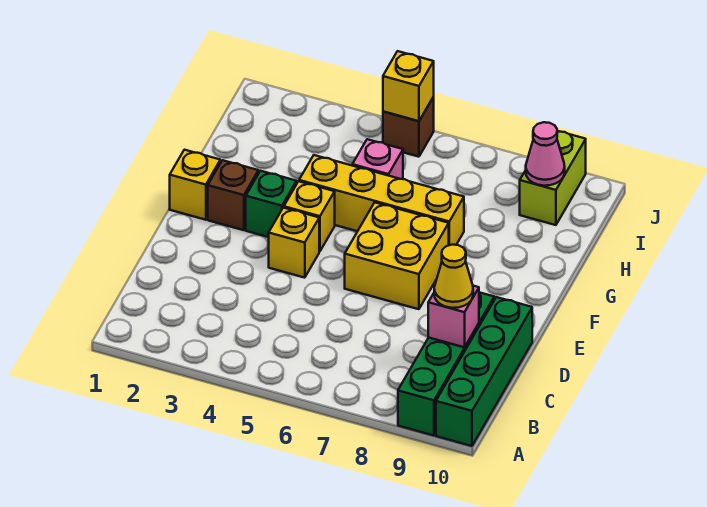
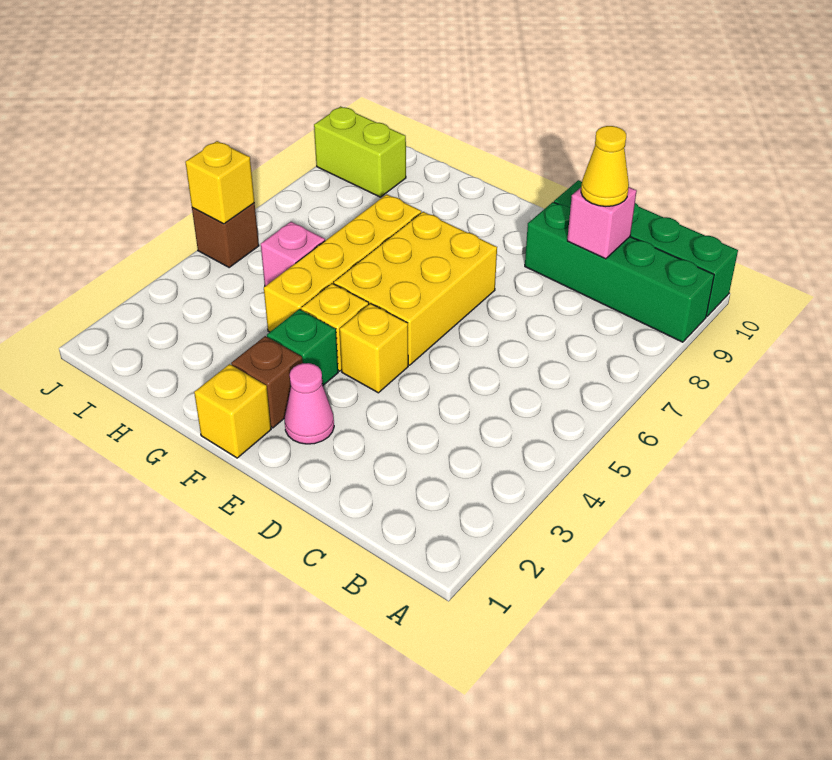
yellow 2x2 brick [345,202,449,309] -> yellow 2x3 brick [334,212,497,365]
pink 1x1 cone [526,122,565,186] -> pink 1x1 cone moved to [284,363,334,444]

